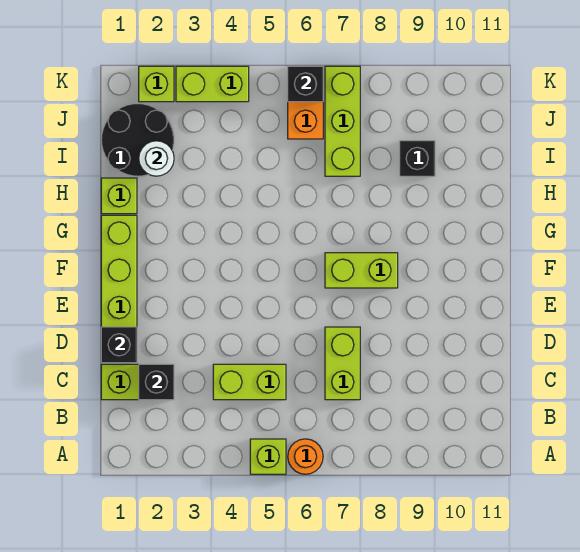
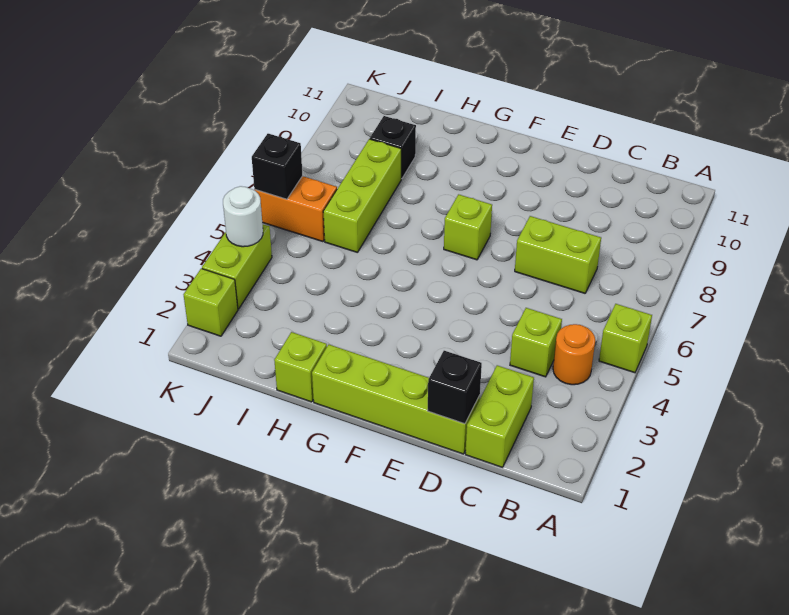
orange 1x1 round brick [288,439,323,474] -> orange 1x1 round brick moved to [553,324,595,385]
black 1x1 brick [139,364,174,400] -> none
lime 1x2 brick [213,364,286,400] -> lime 1x1 brick [510,308,562,377]
lime 1x2 brick [325,253,398,288] -> lime 1x1 brick [444,194,492,260]
black 2x2 round brick [101,104,174,176] -> none
white 1x1 round brick [139,141,174,176] -> white 1x1 round brick moved to [223,186,263,247]
lime 1x3 brick [325,66,360,176] -> lime 1x3 brick turned to [323,139,401,253]

